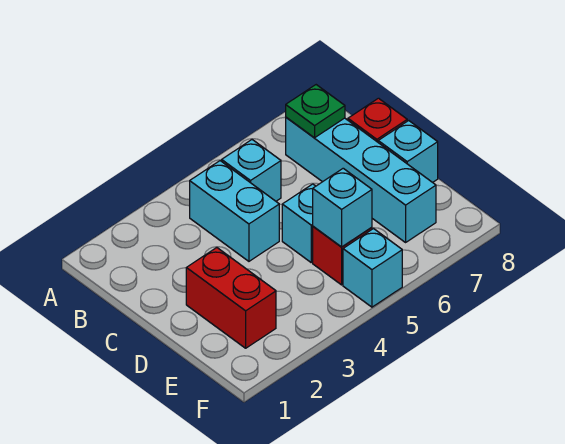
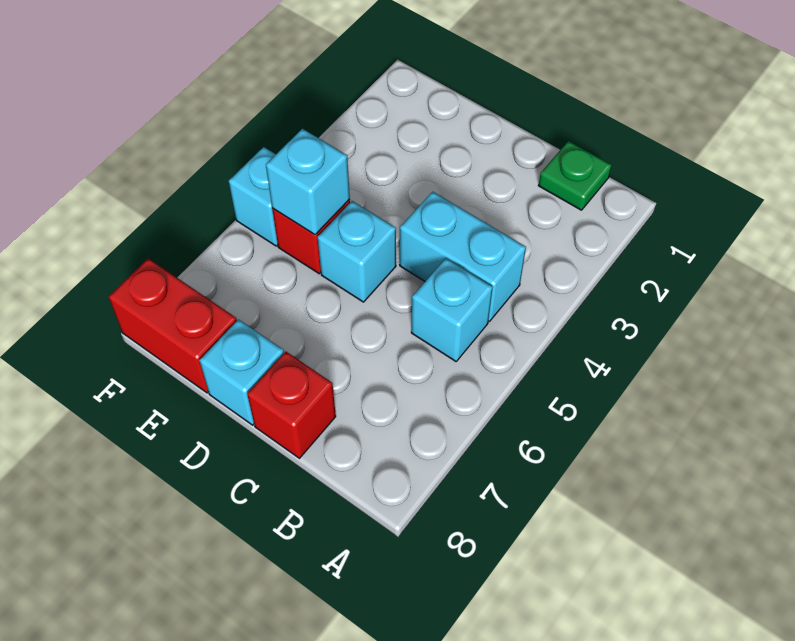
cyan 1x4 brick [286,118,436,242] -> none
green 1x1 plate [286,85,345,138] -> green 1x1 plate moved to [538,141,612,210]
red 1x2 brick [186,248,276,348] -> red 1x2 brick moved to [109,258,237,393]

